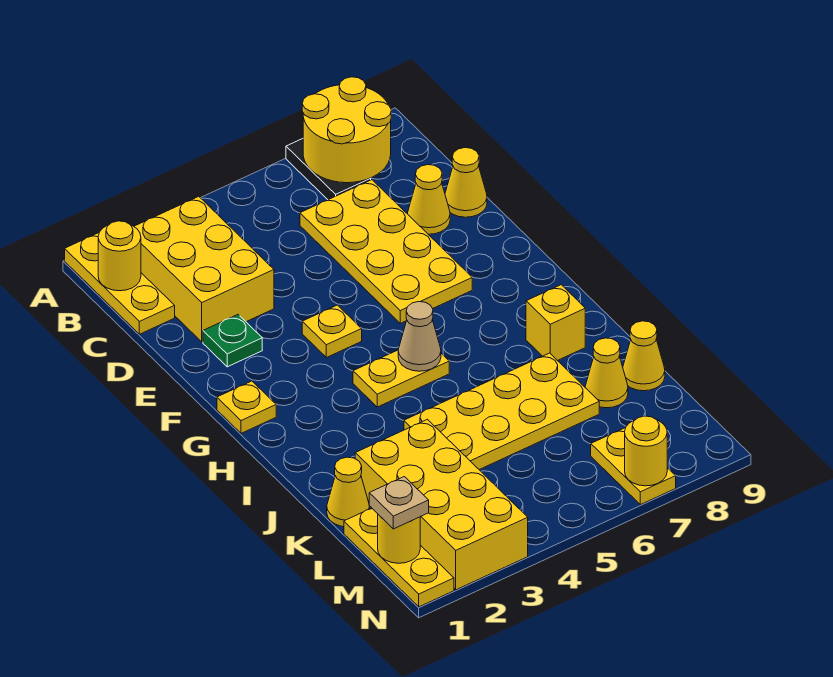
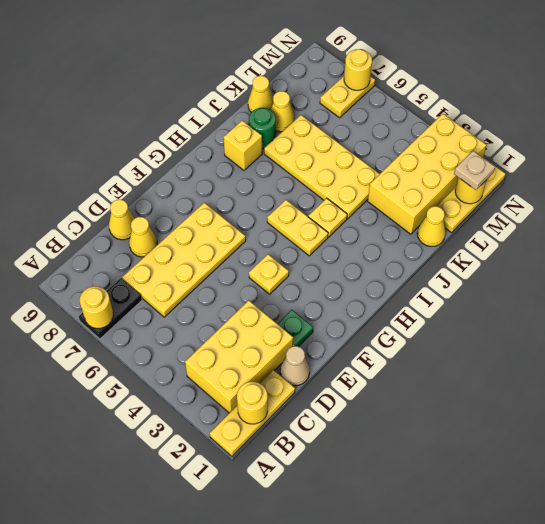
yellow 2x2 round brick [302,77,391,183] -> yellow 1x1 round brick [80,286,113,328]
yellow 1x1 plate [217,381,276,433] -> yellow 1x1 plate moved to [308,198,347,237]
tan 1x1 cone [398,302,441,371] -> tan 1x1 cone moved to [280,346,310,386]
none -> green 1x1 round brick [249,108,276,149]

